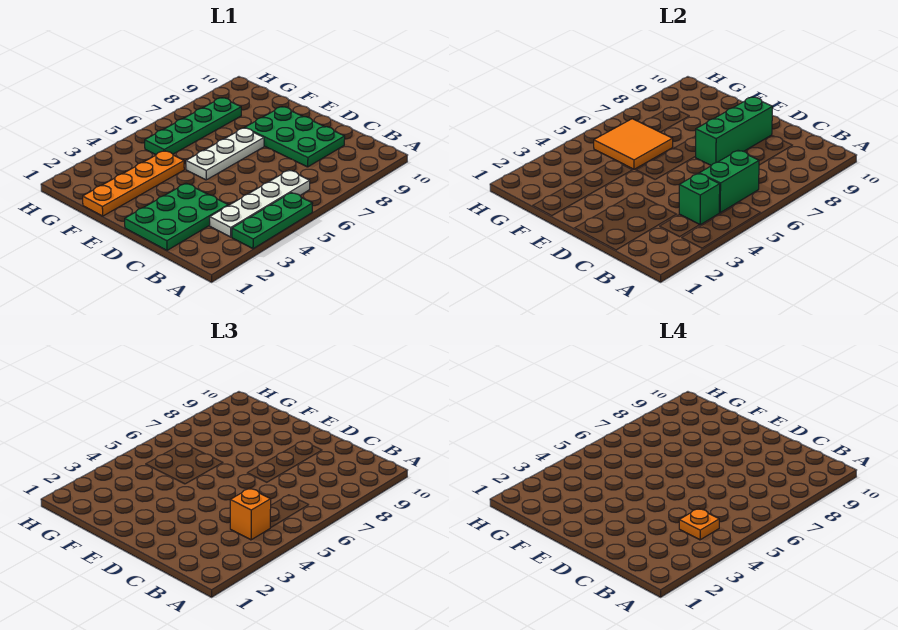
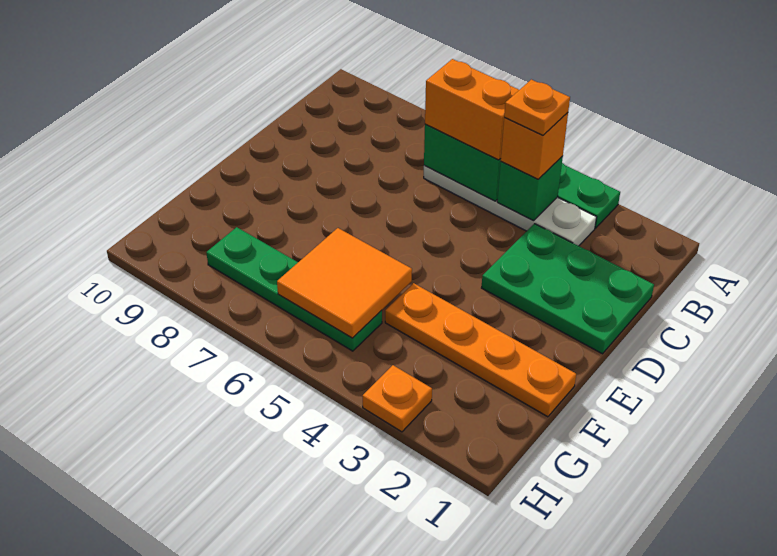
none -> orange 1x2 brick [425,59,519,160]
green 2x3 plate [245,107,345,167] -> none
green 1x3 brick [695,97,773,165] -> none
white 1x3 plate [186,128,264,180] -> none
none -> orange 1x1 plate [363,365,432,432]

